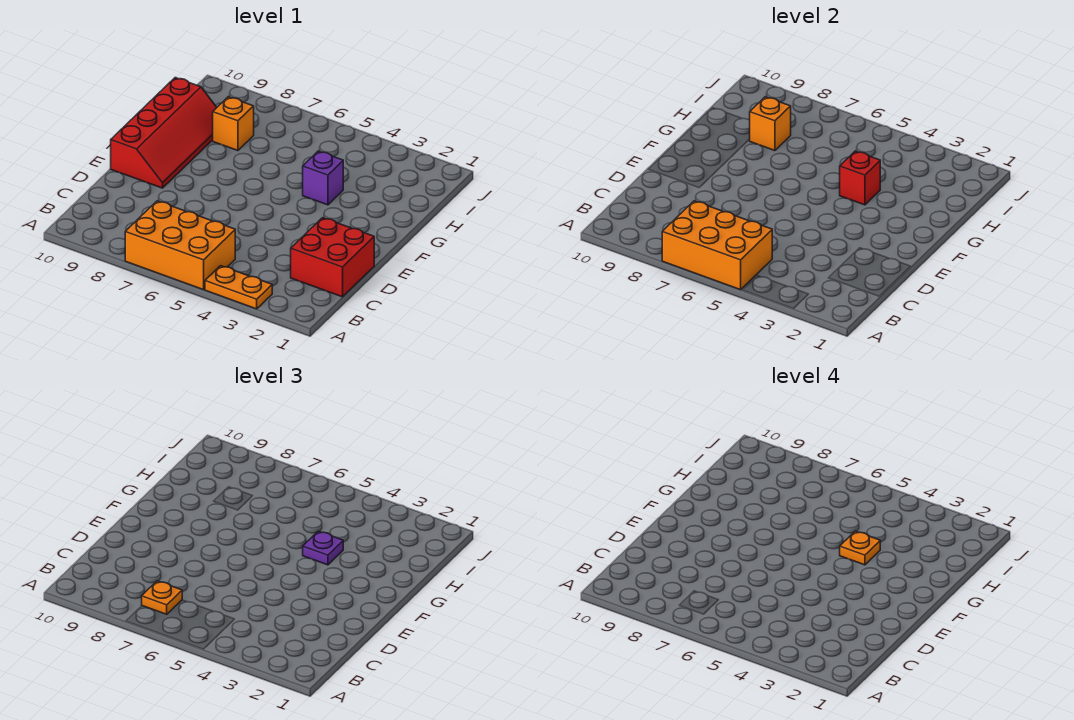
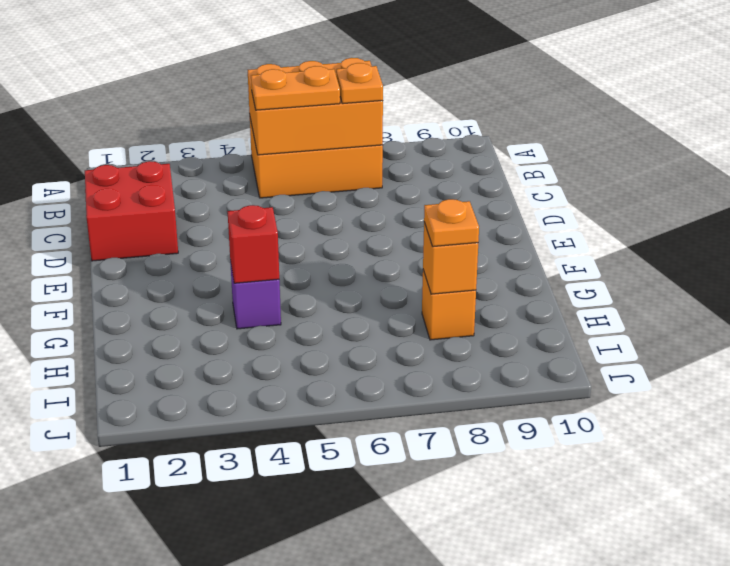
orange 1x2 plate [205,266,272,309] -> orange 1x2 plate moved to [251,66,340,110]
red 2x4 slope [111,78,217,188] -> none
purple 1x1 plate [303,531,343,565] -> none
orange 1x1 plate [840,531,880,565] -> orange 1x1 plate moved to [424,199,479,247]

